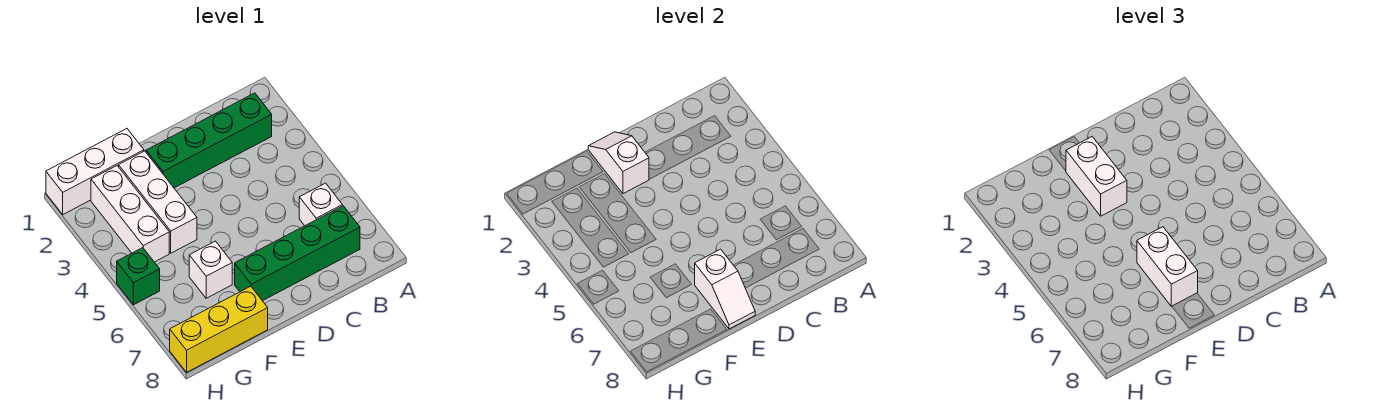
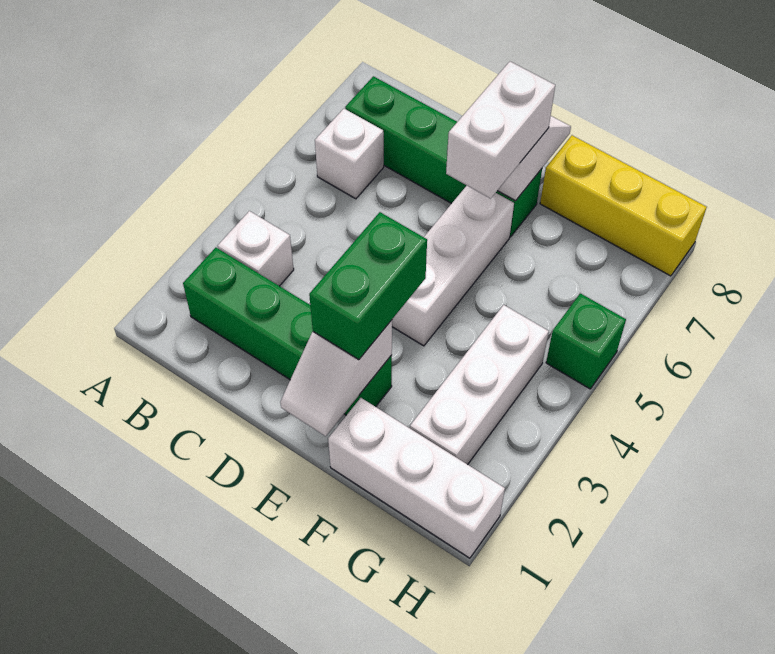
white 1x2 brick [1066,137,1127,216] -> green 1x2 brick [309,212,427,360]
white 1x3 brick [119,151,197,253] -> white 1x3 brick moved to [392,186,514,346]
white 1x1 brick [189,241,232,298] -> white 1x1 brick moved to [218,211,294,286]

